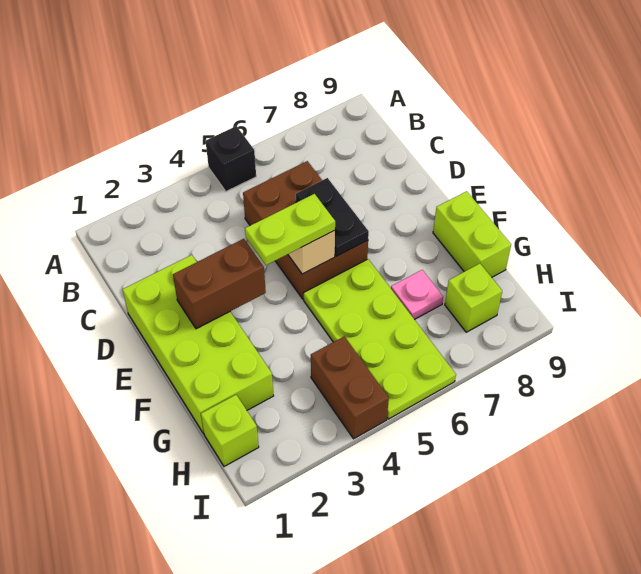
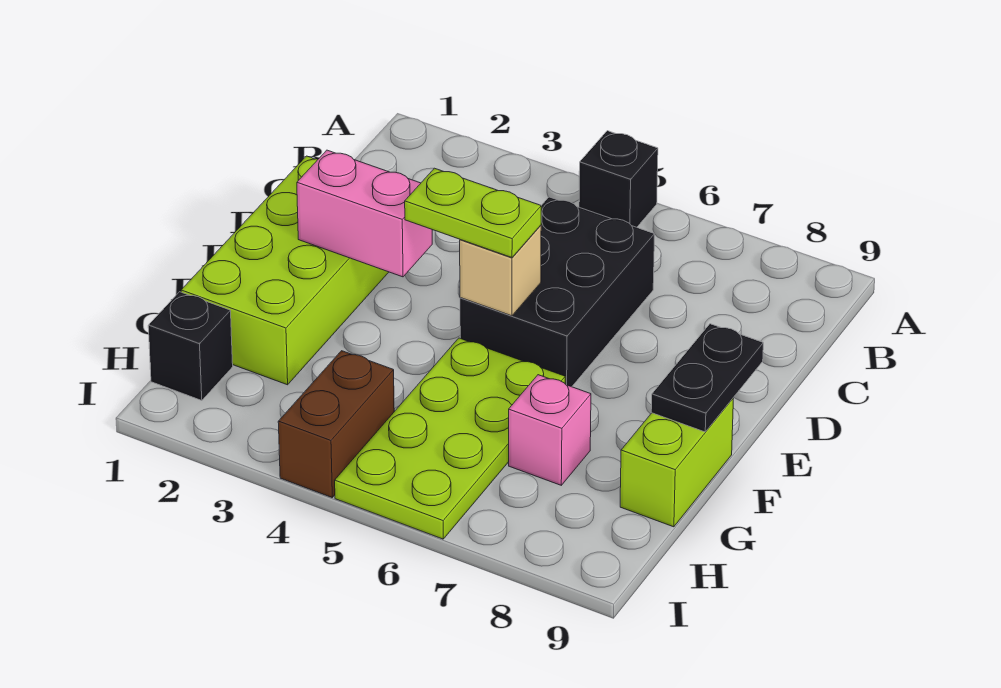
brown 2x3 brick [243,161,368,299] -> black 2x3 brick [460,197,655,387]
black 1x2 plate [296,178,369,256] -> black 1x2 plate moved to [651,324,763,432]
brown 1x2 brick [173,239,266,329] -> pink 1x2 brick [297,150,432,277]
pink 1x1 plate [391,270,443,320] -> pink 1x1 brick [509,375,591,485]
lime 1x1 brick [201,395,259,466] -> black 1x1 brick [148,292,233,401]
lime 1x1 brick [445,264,502,332] -> none

